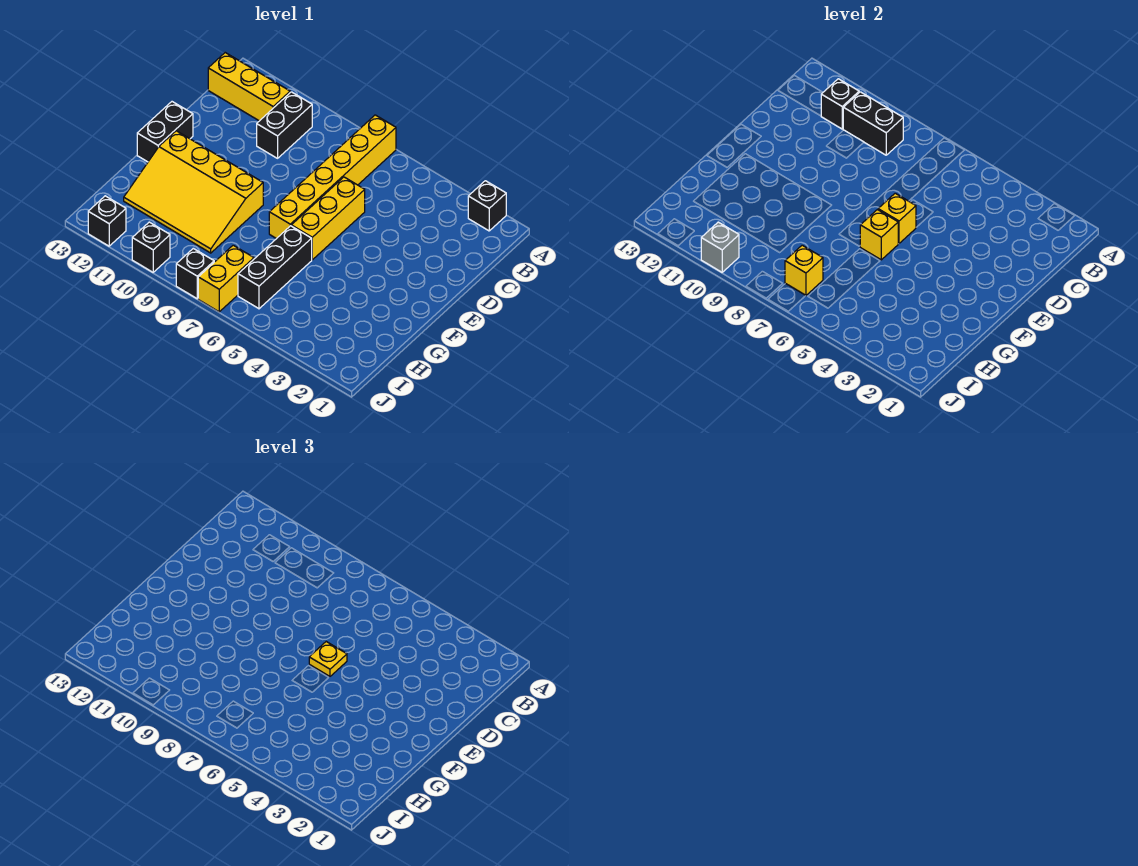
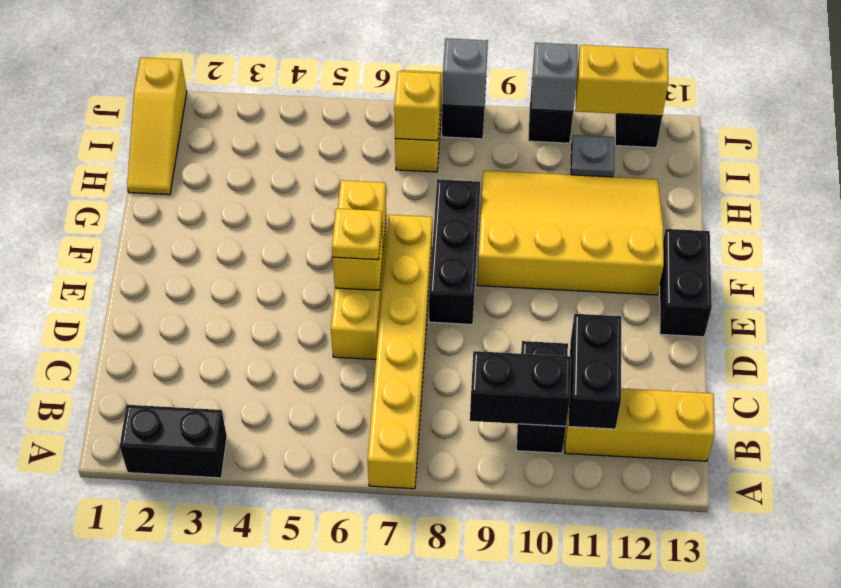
black 1x1 brick [468,181,506,231] -> black 1x2 brick [120,405,227,478]
black 1x1 brick [821,79,859,129] -> black 1x2 brick [568,314,621,429]
black 1x3 brick [238,226,312,309] -> black 1x3 brick moved to [429,179,480,325]
none -> yellow 1x3 slope [127,57,187,195]
none -> grey 1x1 plate [571,135,615,177]
none -> grey 1x1 brick [442,38,488,107]
none -> yellow 1x2 brick [575,45,668,116]

